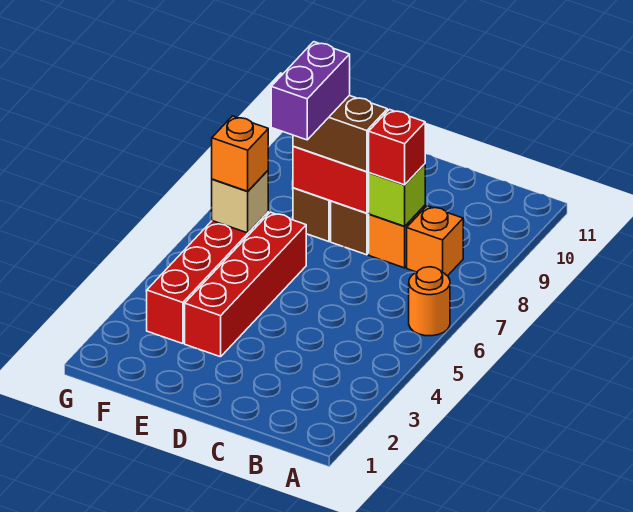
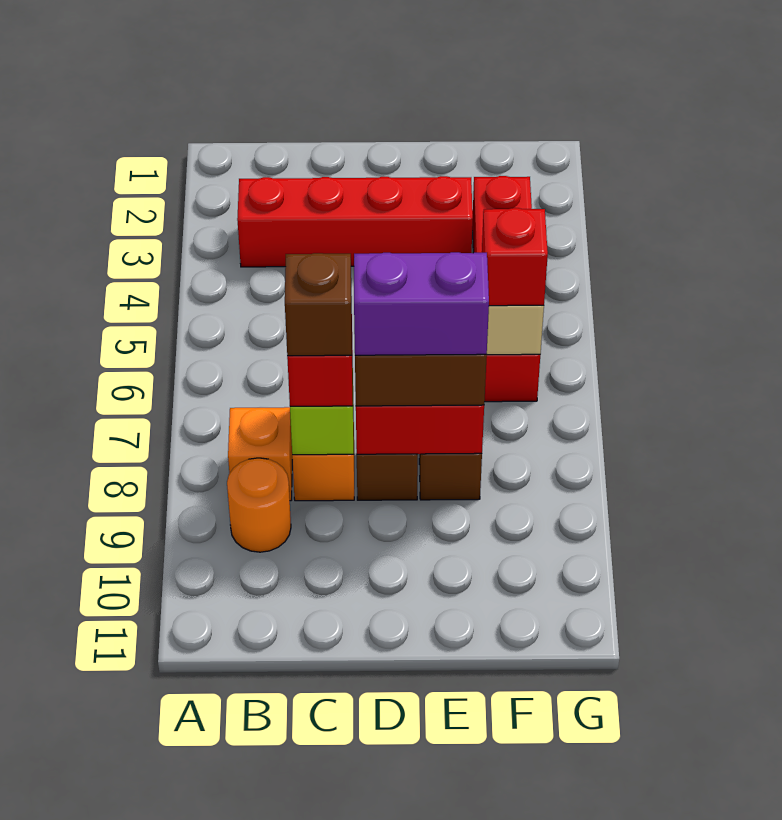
orange 1x1 round brick [409,267,450,336] -> orange 1x1 round brick moved to [227,458,291,552]
none -> brown 1x1 brick [285,253,352,356]
red 1x4 brick [185,212,306,357] -> red 1x4 brick turned to [237,176,473,267]
purple 1x2 brick [271,42,350,140] -> purple 1x2 brick turned to [354,252,489,355]
orange 1x1 brick [212,116,268,191] -> red 1x1 brick [482,208,548,306]

